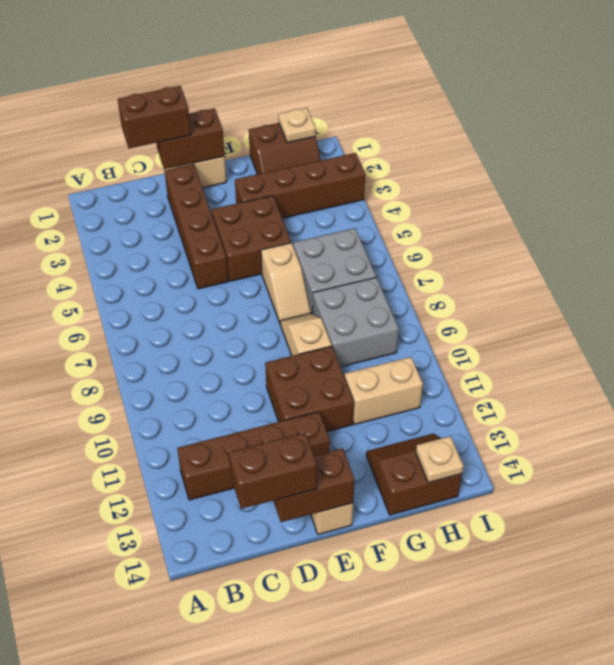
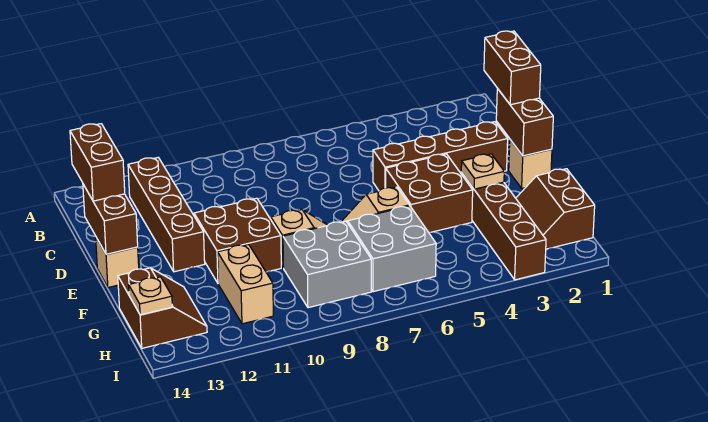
tan 1x1 plate [278,108,316,143] -> tan 1x1 plate moved to [461,154,504,189]

